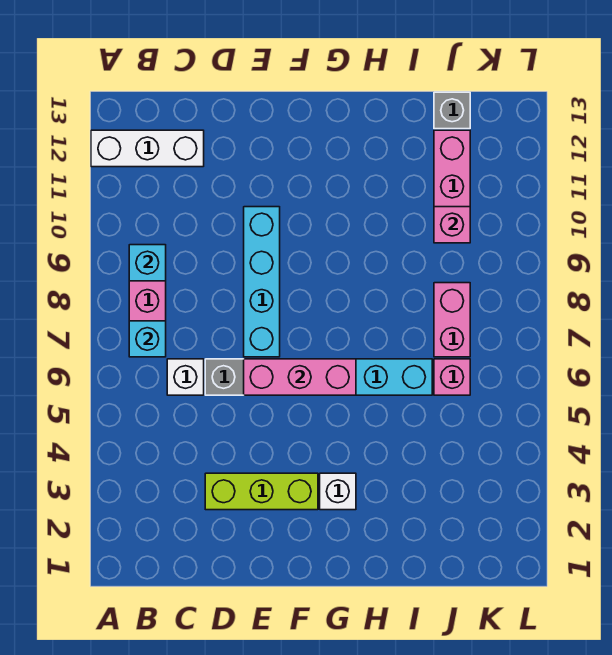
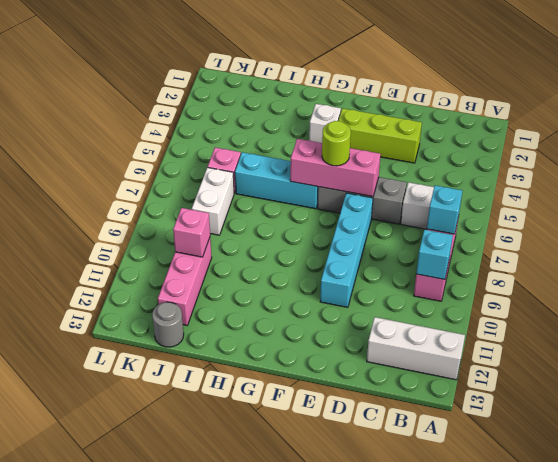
none -> lime 1x1 round brick [322,121,351,166]
pink 1x2 brick [434,283,470,357] -> white 1x2 brick [192,167,234,235]
grey 1x1 brick [434,92,470,129] -> grey 1x1 round brick [152,302,184,347]

